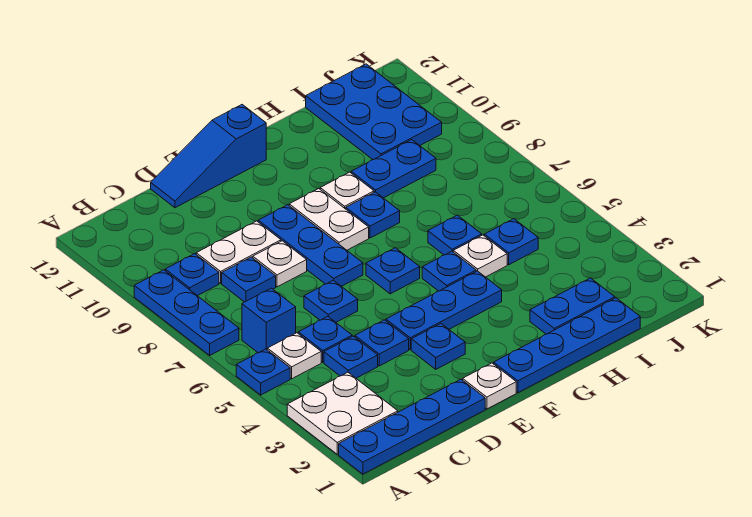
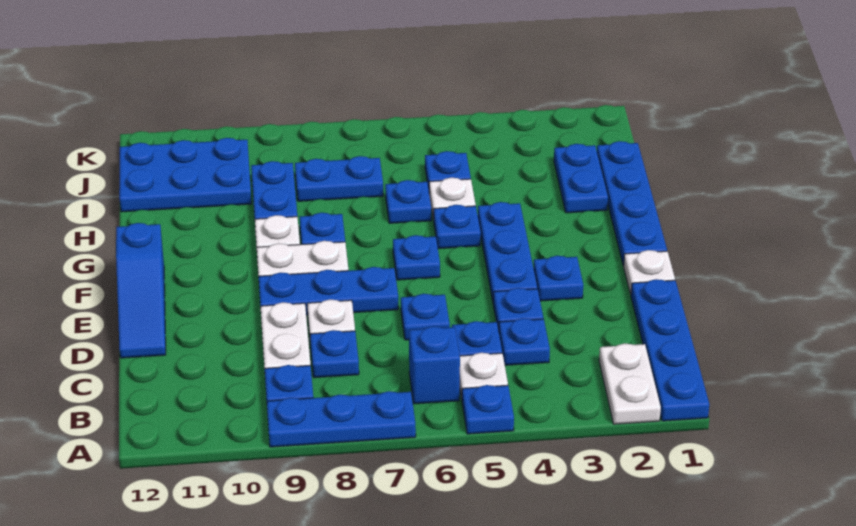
white 2x2 plate [287,372,398,454] -> white 1x2 plate [599,343,661,424]
none -> blue 1x2 plate [295,156,383,201]

